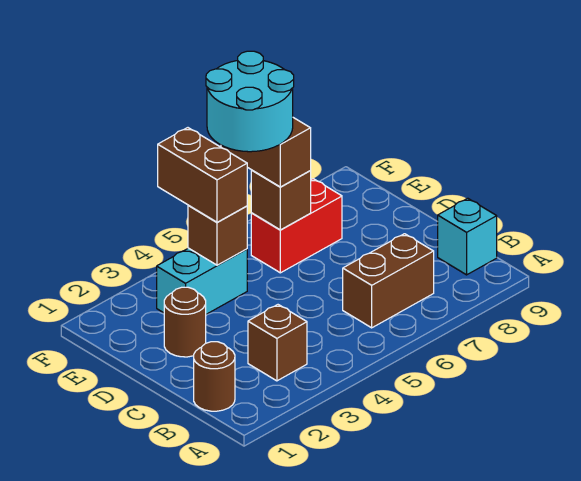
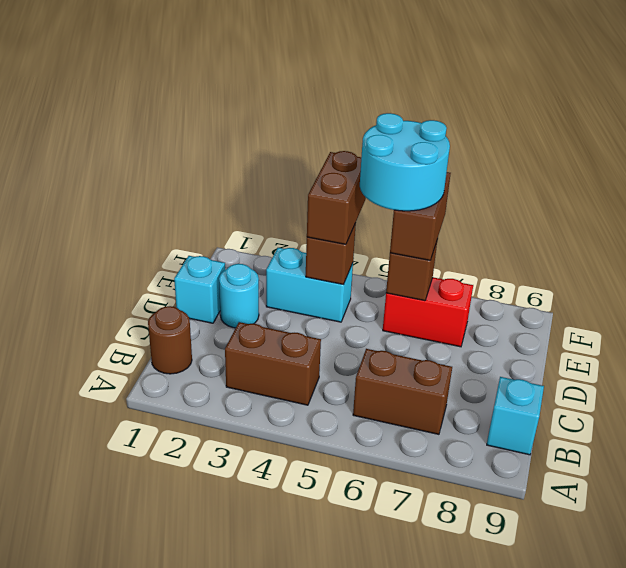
brown 1x1 brick [248,305,307,381] -> brown 1x2 brick [225,322,321,405]
none -> cyan 1x1 brick [174,256,225,323]
brown 1x1 round brick [164,287,206,357] -> cyan 1x1 round brick [219,264,259,328]

